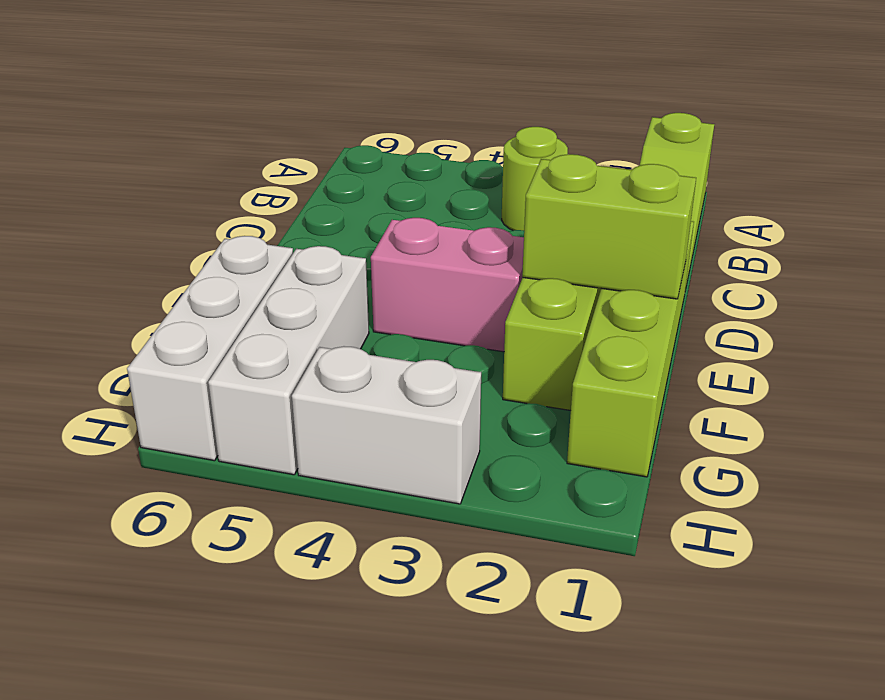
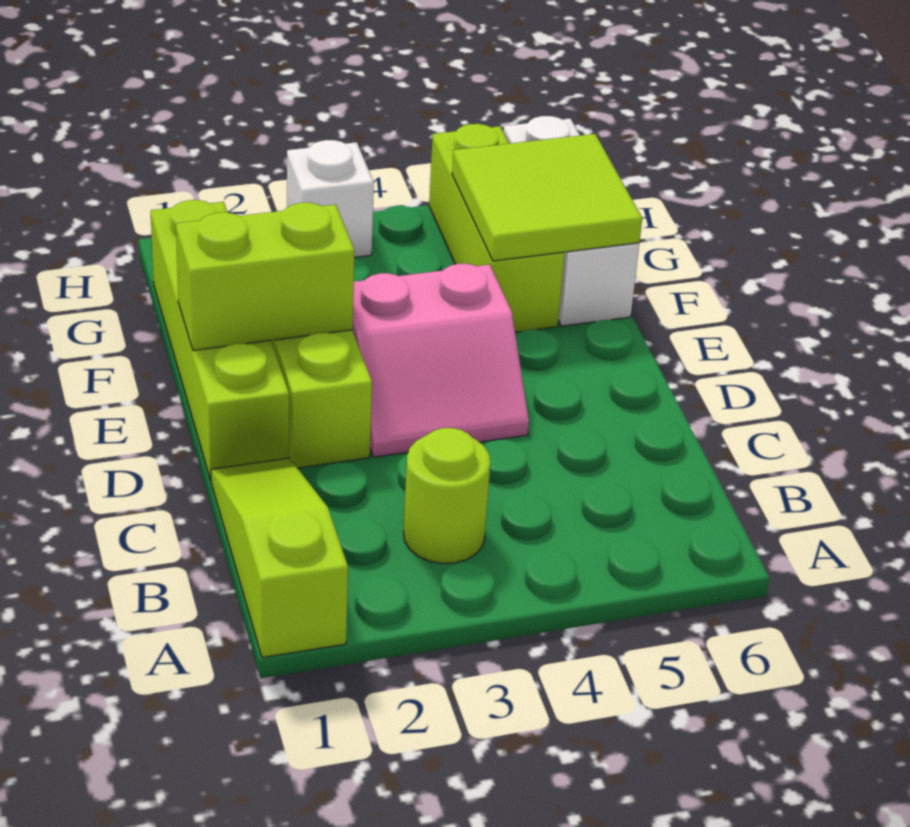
white 1x3 brick [208,246,369,475] -> lime 1x3 brick [429,124,565,332]
none -> lime 2x2 tile [452,134,642,261]
white 1x2 brick [292,346,481,504] -> white 1x1 brick [287,140,374,258]

